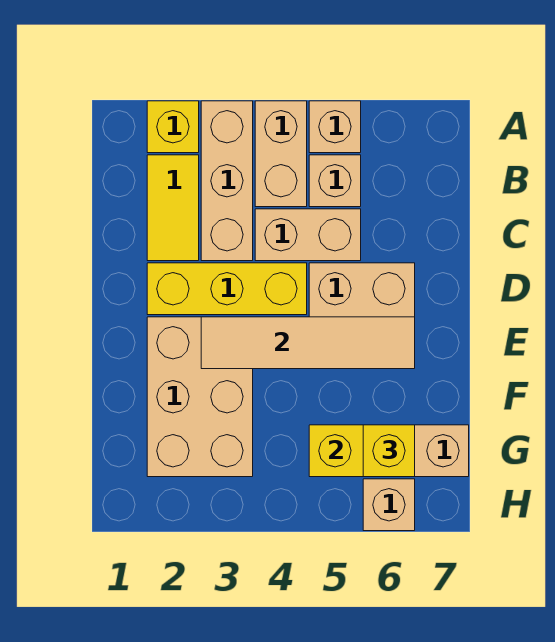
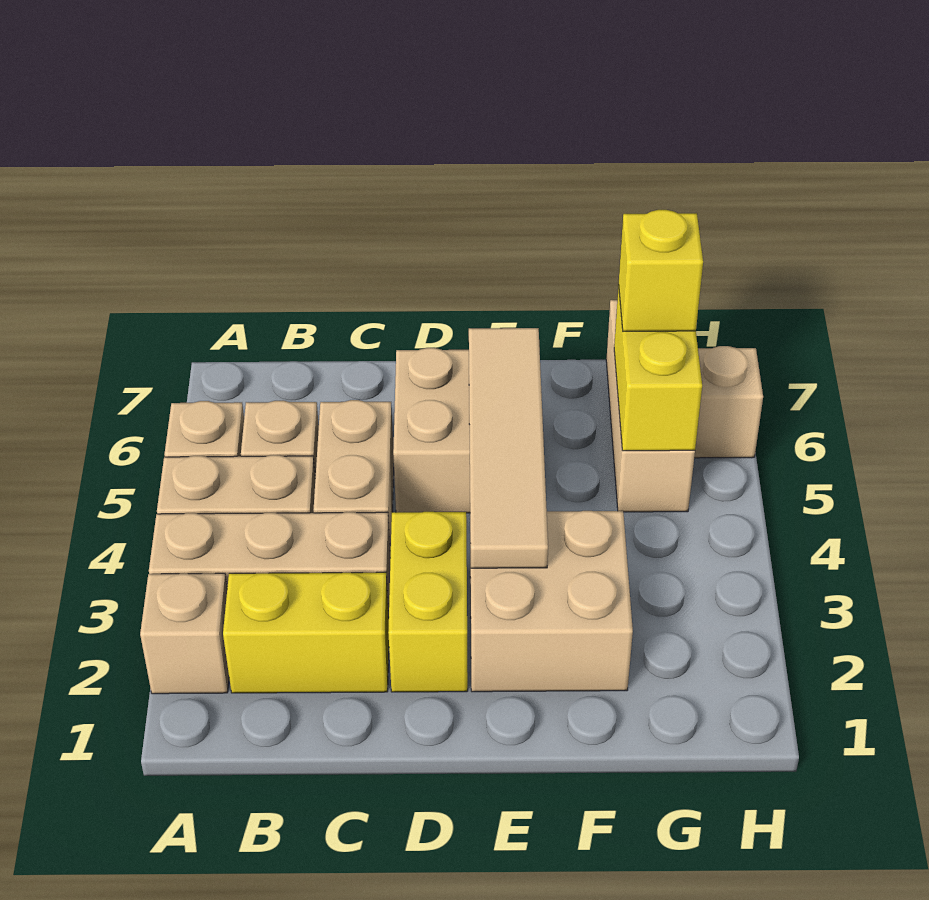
yellow 1x1 brick [147,101,199,153] -> tan 1x1 brick [140,573,229,694]
yellow 1x2 tile [147,155,199,261] -> yellow 1x2 brick [223,572,389,693]
yellow 1x3 brick [147,263,307,315] -> yellow 1x2 brick [388,512,468,692]
tan 2x3 brick [147,317,253,477] -> tan 2x2 brick [470,511,633,692]

